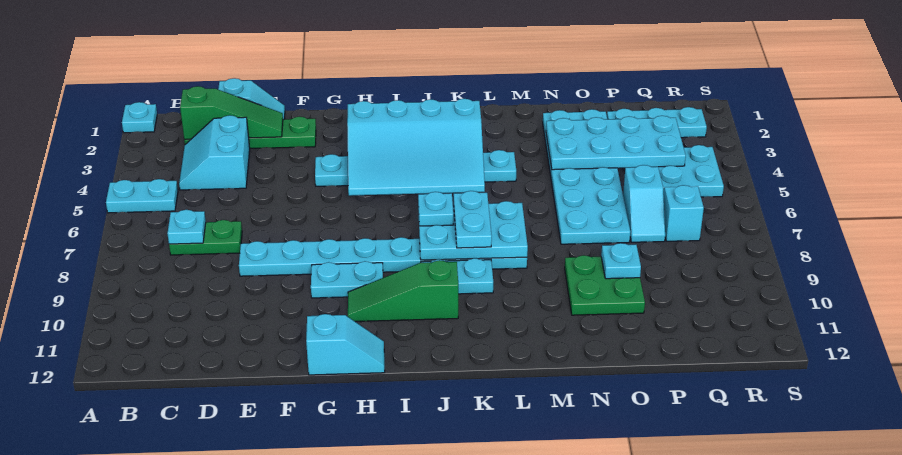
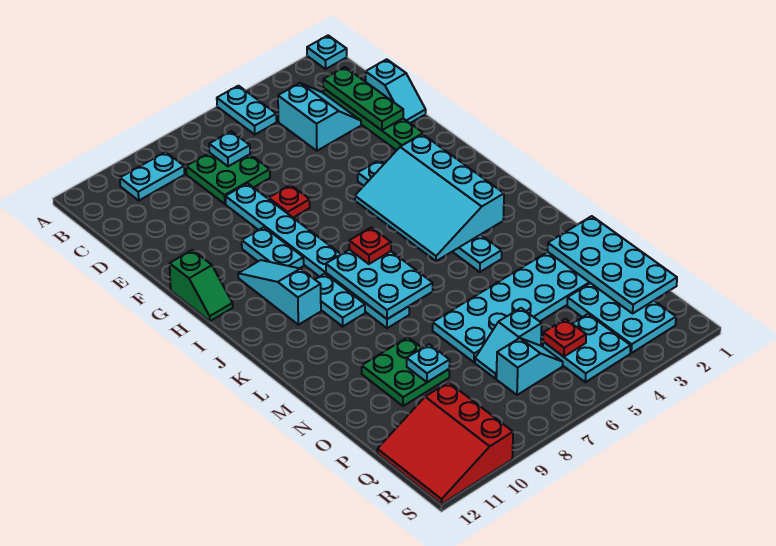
green 1x3 slope [180,86,283,140] -> green 1x3 plate [323,67,403,130]
cyan 2x2 slope [179,115,250,190] -> cyan 2x2 slope turned to [278,83,361,151]
green 1x2 plate [169,220,242,255] -> green 2x2 plate [186,153,270,204]
none -> red 1x1 plate [269,185,310,218]
cyan 1x2 slope [306,314,385,375] -> green 1x2 slope [170,250,233,321]
green 1x3 slope [348,260,458,322] -> cyan 1x3 slope [238,260,321,325]
cyan 1x1 plate [418,192,453,226] -> red 1x1 plate [349,227,391,264]
cyan 1x2 plate [454,191,492,248] -> cyan 1x2 plate moved to [120,152,184,200]
cyan 2x4 plate [546,116,686,170] -> cyan 2x4 plate moved to [548,216,677,313]
cyan 1x3 plate [607,107,707,138] -> cyan 2x3 plate [567,283,676,353]
none -> red 1x1 plate [543,319,586,357]
none -> red 3x3 slope [377,382,513,504]

